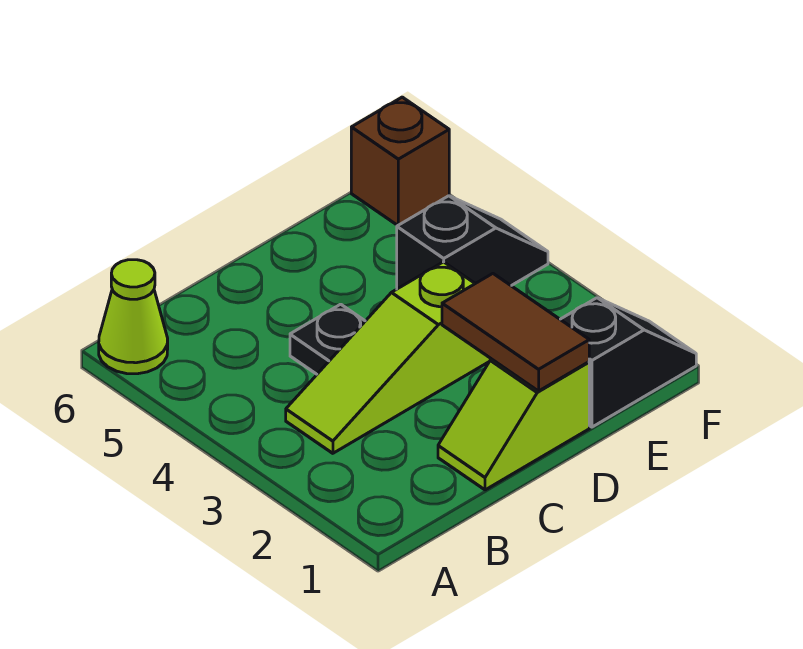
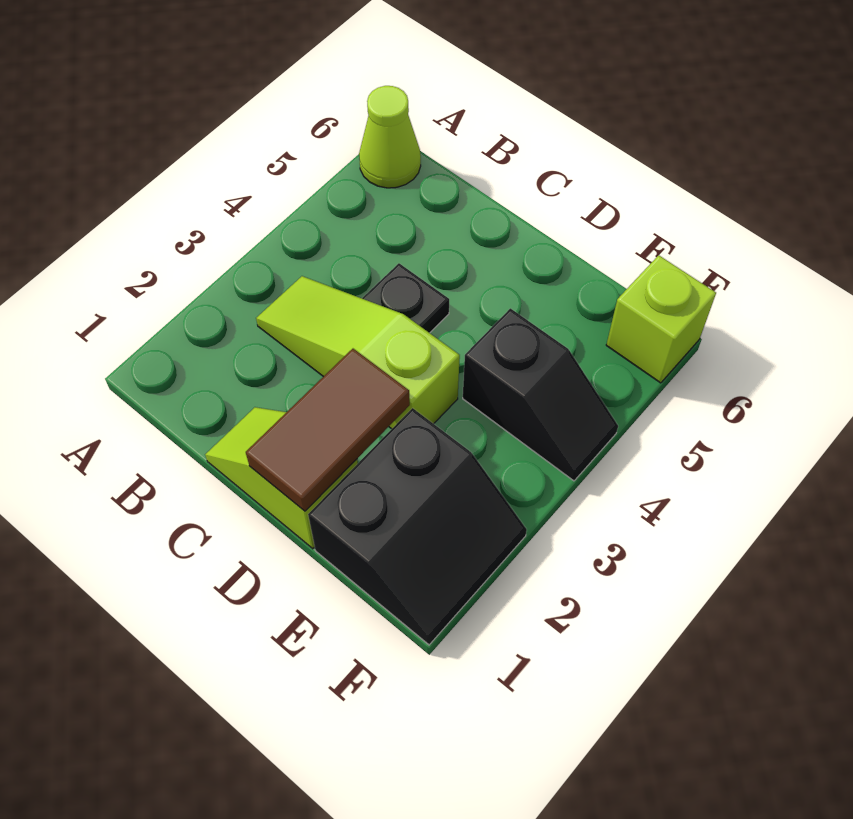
black 1x2 slope [560,298,696,427] -> black 2x2 slope [308,408,527,645]
brown 1x1 brick [351,97,449,225] -> lime 1x1 brick [606,255,716,383]

